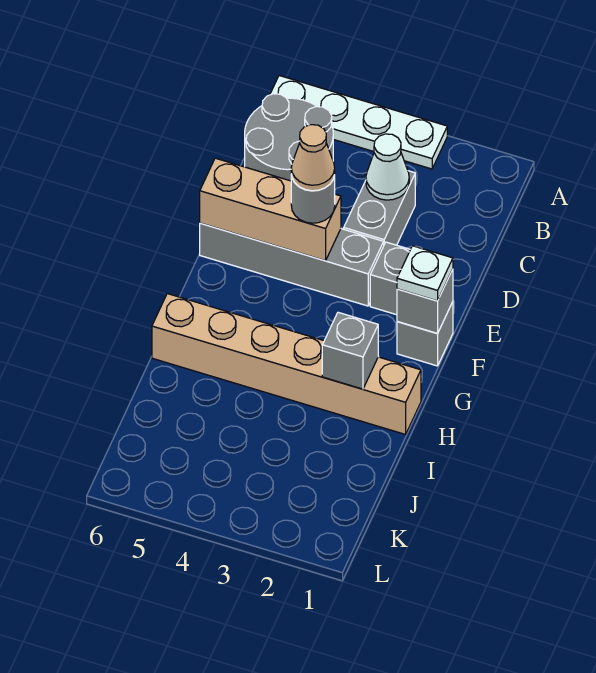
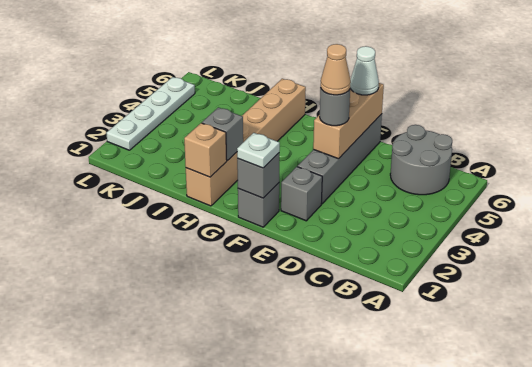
white 1x4 plate [270,76,447,169] -> white 1x4 plate moved to [106,77,195,150]
grey 1x2 brick [344,171,415,245] -> none
white 1x1 cone [366,134,409,200] -> white 1x1 cone moved to [350,46,379,95]
none -> tan 1x1 brick [184,123,227,177]

